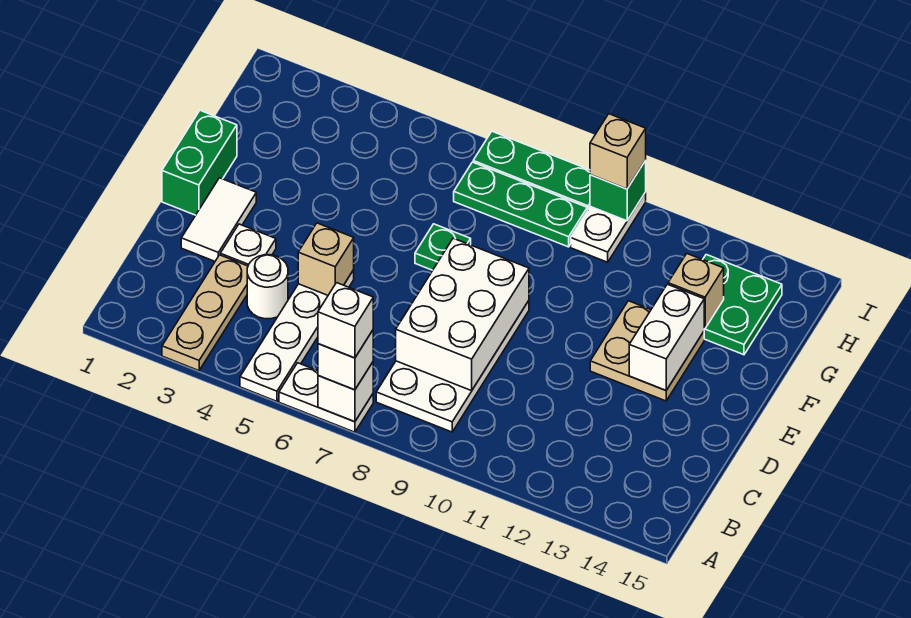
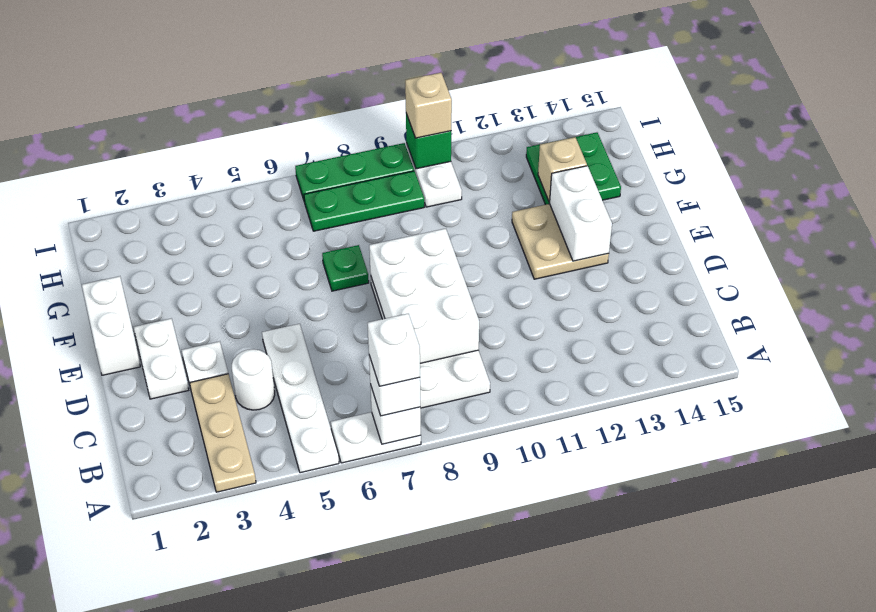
white 1x2 tile [181,178,256,261] -> white 1x2 plate [134,319,189,399]
tan 1x1 brick [298,223,354,295] -> none
green 1x2 brick [162,110,237,215] -> white 1x2 brick [82,276,140,375]

